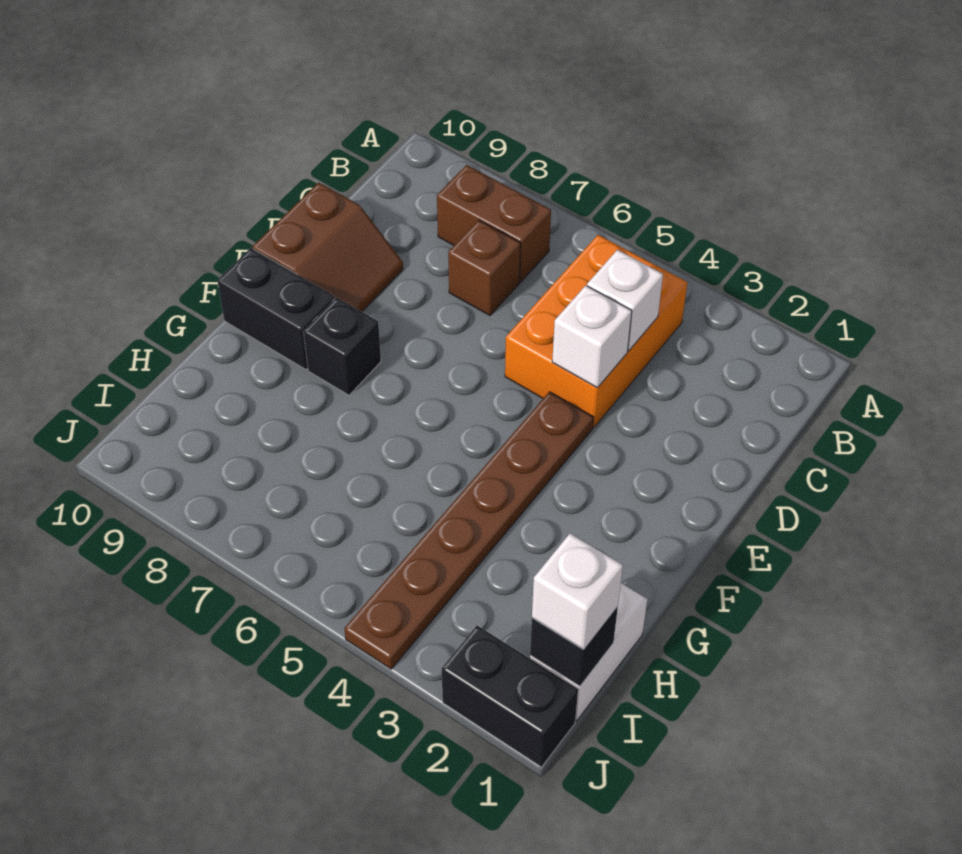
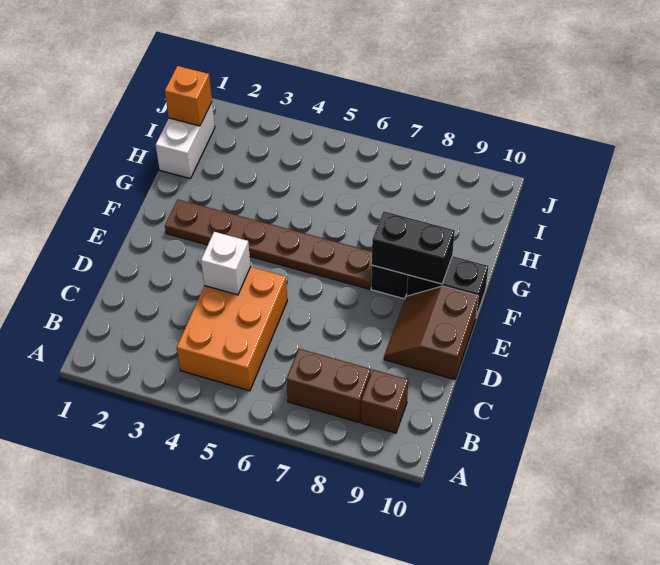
white 1x1 brick [587,250,663,351] -> none
brown 1x1 brick [448,220,520,315] -> brown 1x1 brick moved to [361,370,408,433]
brown 1x6 plate [344,392,593,669] -> brown 1x6 plate turned to [165,199,372,289]
black 1x1 brick [530,606,618,686] -> orange 1x1 brick [165,66,212,126]
white 1x1 brick [532,533,623,649] -> none
black 1x2 brick [442,626,578,767] -> black 1x2 brick moved to [372,211,455,284]

